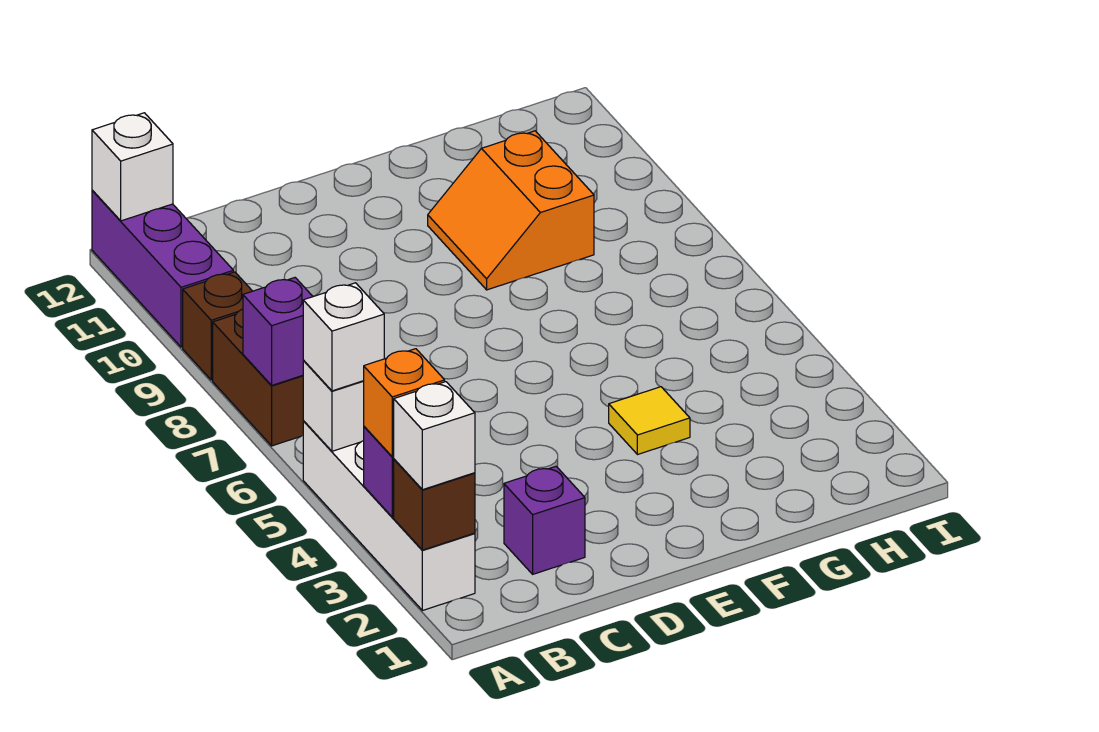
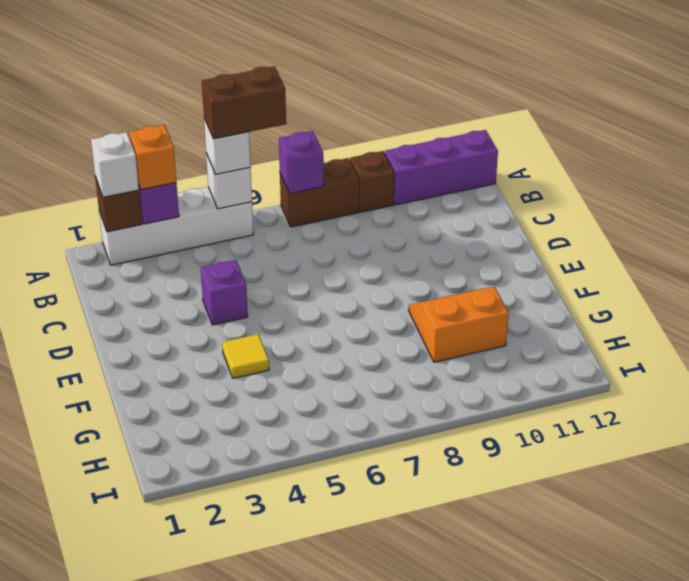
none -> brown 1x2 brick [202,66,286,139]
white 1x1 brick [92,113,173,221] -> none
purple 1x1 brick [504,467,585,574] -> purple 1x1 brick moved to [201,260,248,325]

